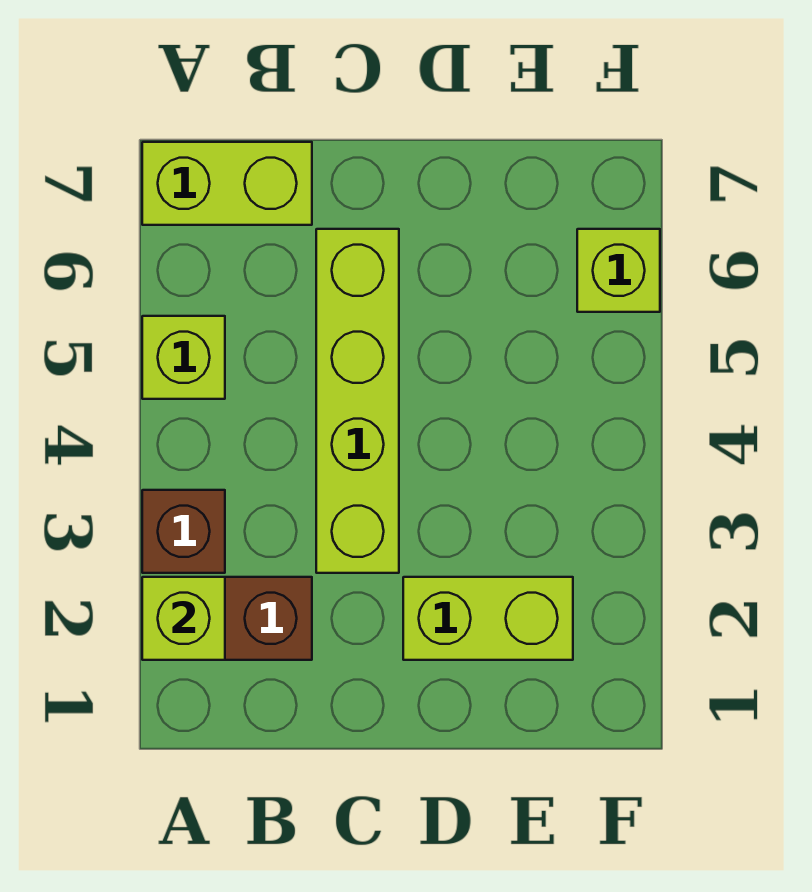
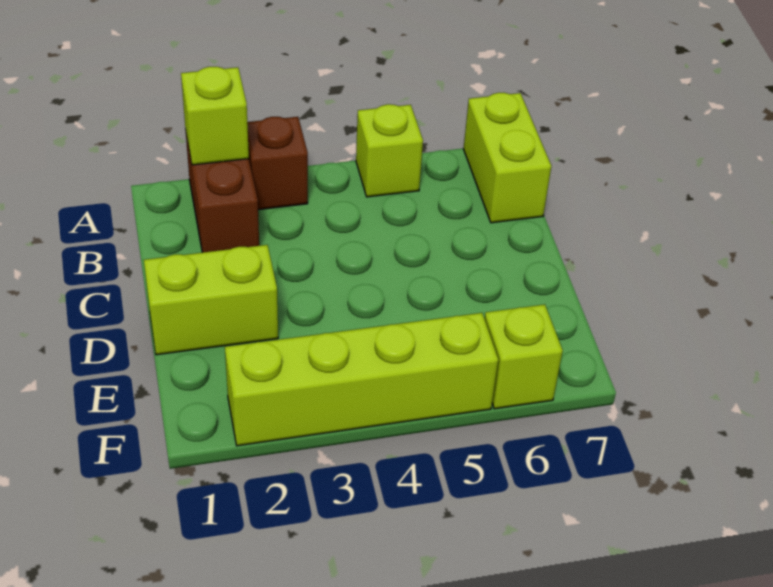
lime 1x4 brick [316,229,399,573] -> lime 1x4 brick moved to [225,313,498,446]
lime 1x2 brick [403,577,573,660] -> lime 1x2 brick turned to [144,245,278,355]

